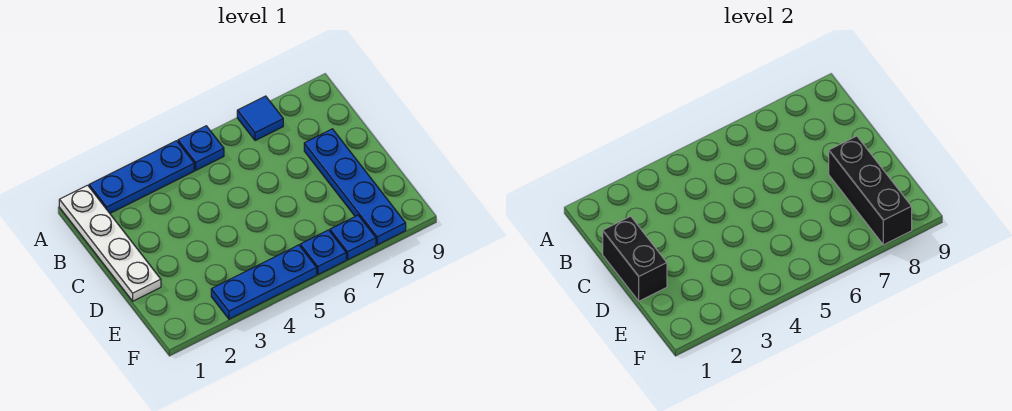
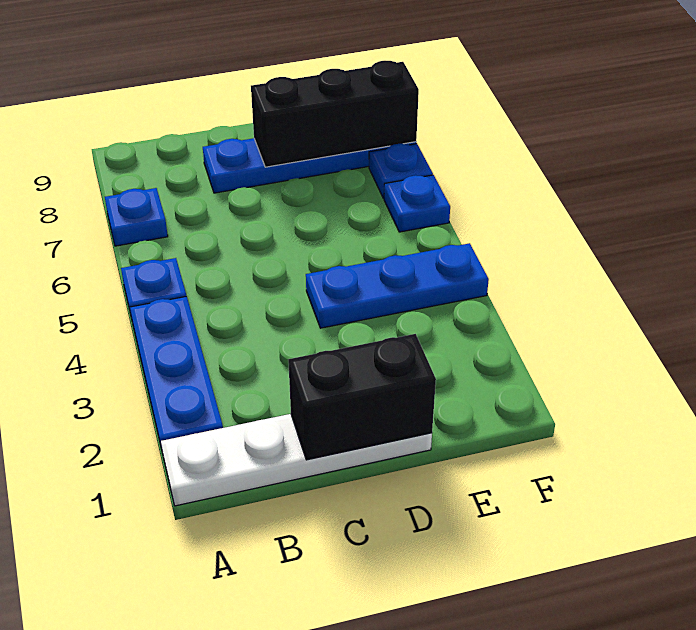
blue 1x1 tile [237,96,283,141] -> blue 1x1 plate [105,188,168,246]
blue 1x3 plate [211,245,317,319] -> blue 1x3 plate turned to [306,243,489,328]

